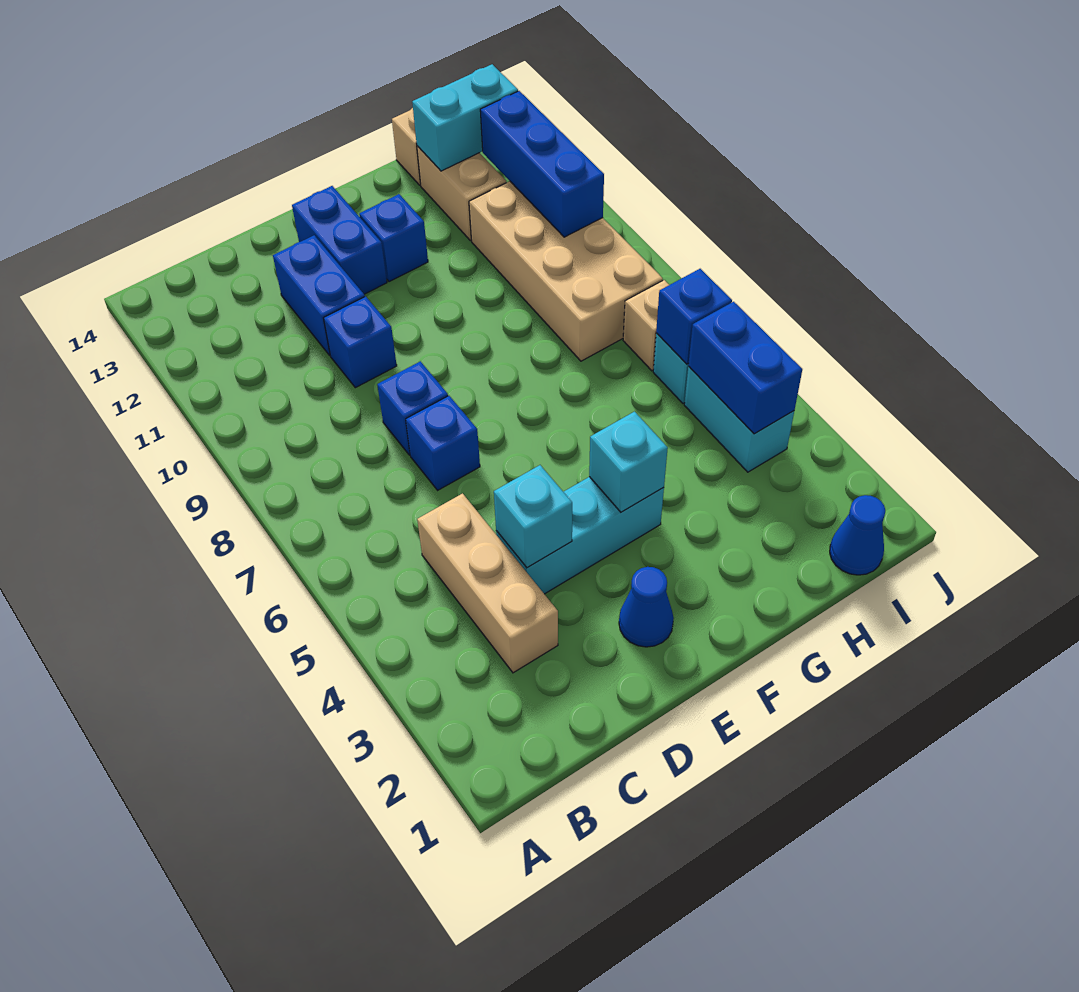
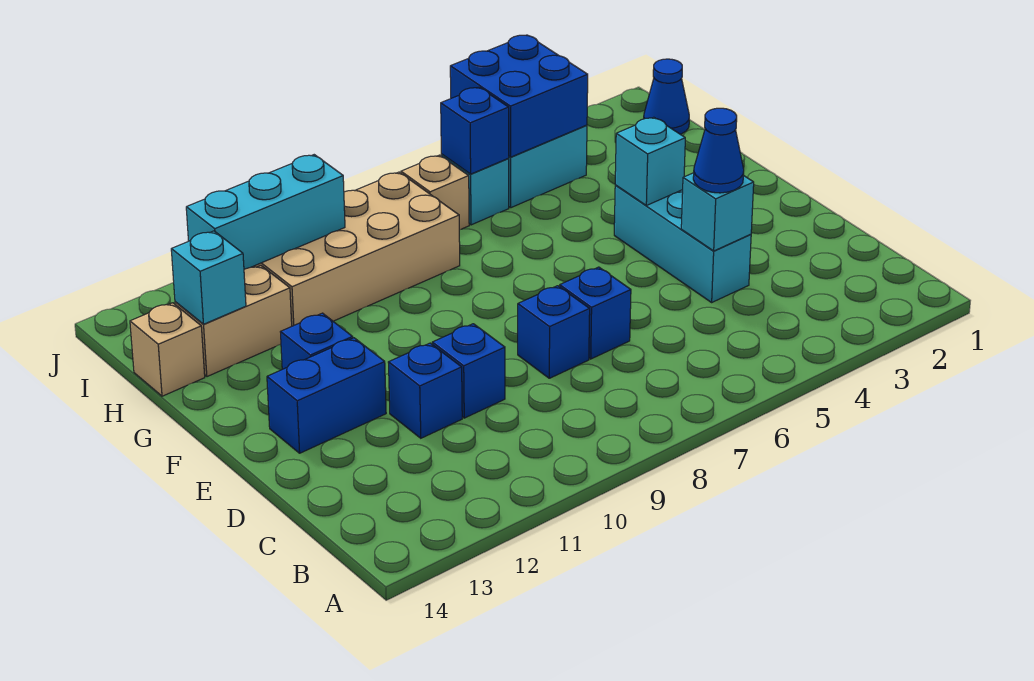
tan 1x3 brick [417,493,558,673] -> none
blue 1x2 brick [273,235,365,355] -> blue 1x1 brick [388,343,462,438]
blue 1x1 cone [619,567,674,647] -> blue 1x1 cone moved to [693,108,744,193]
cyan 1x2 brick [412,64,518,171] -> cyan 1x1 brick [171,231,246,324]
blue 1x2 brick [688,302,802,434] -> blue 2x2 brick [450,35,588,157]
blue 1x3 brick [480,91,604,237] -> cyan 1x3 brick [186,155,345,269]

